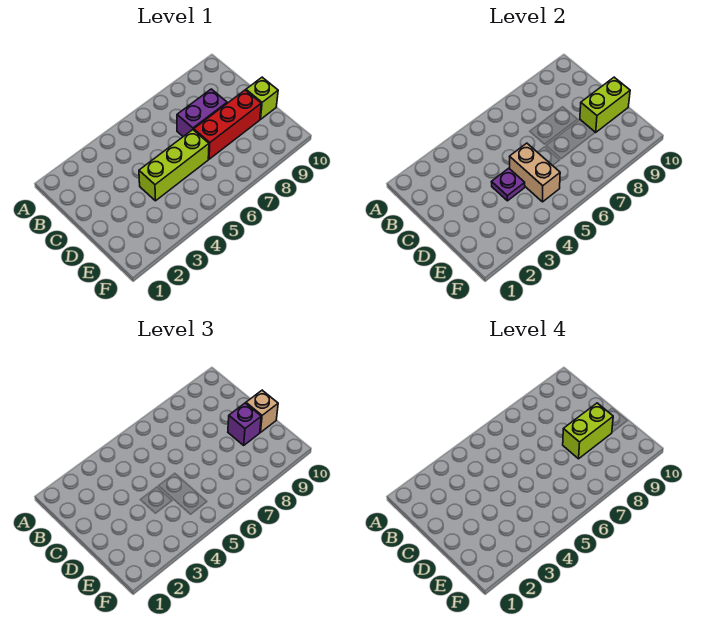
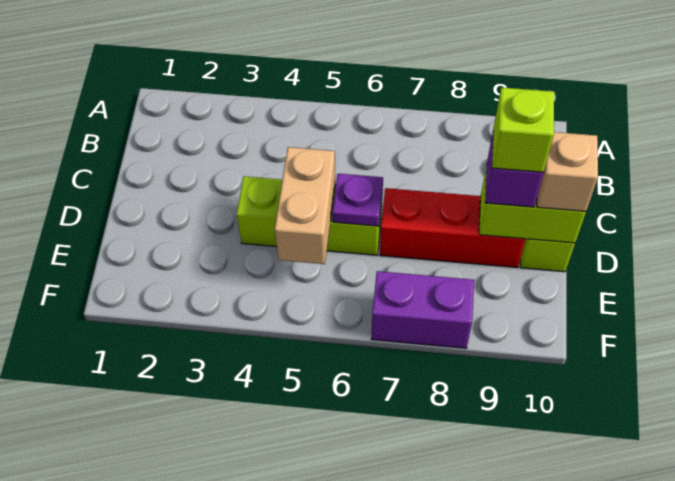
purple 1x2 brick [177,89,227,137] -> purple 1x2 brick moved to [371,271,474,348]
purple 1x1 plate [492,168,525,201] -> purple 1x1 plate moved to [332,174,383,226]
lime 1x2 brick [563,403,613,459] -> lime 1x1 brick [492,87,554,172]

